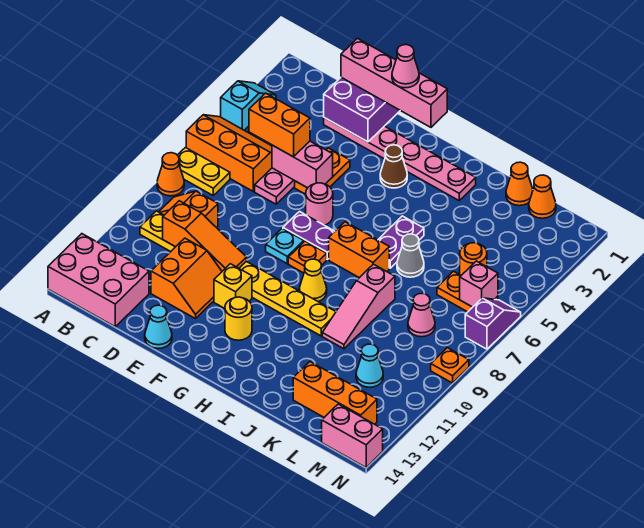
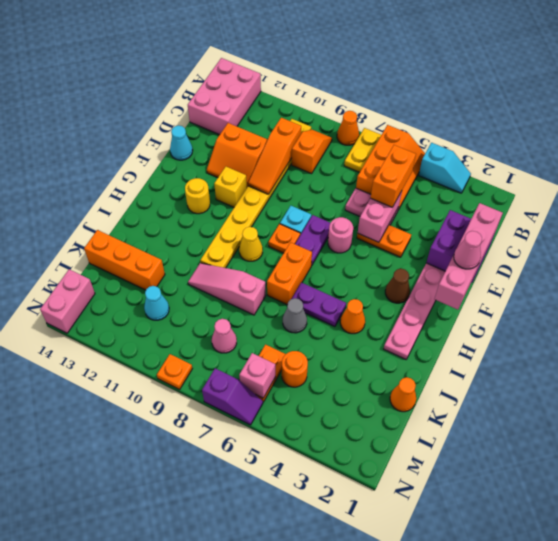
orange 1x3 brick [293,362,377,424] -> orange 1x3 brick turned to [84,230,165,290]
orange 1x1 cone [529,175,556,218] -> orange 1x1 cone moved to [340,299,365,334]

